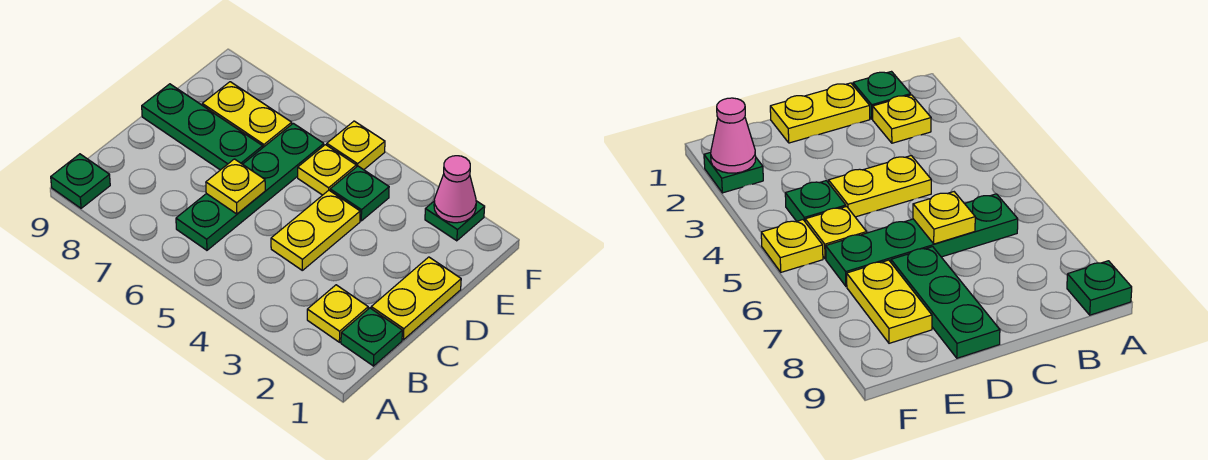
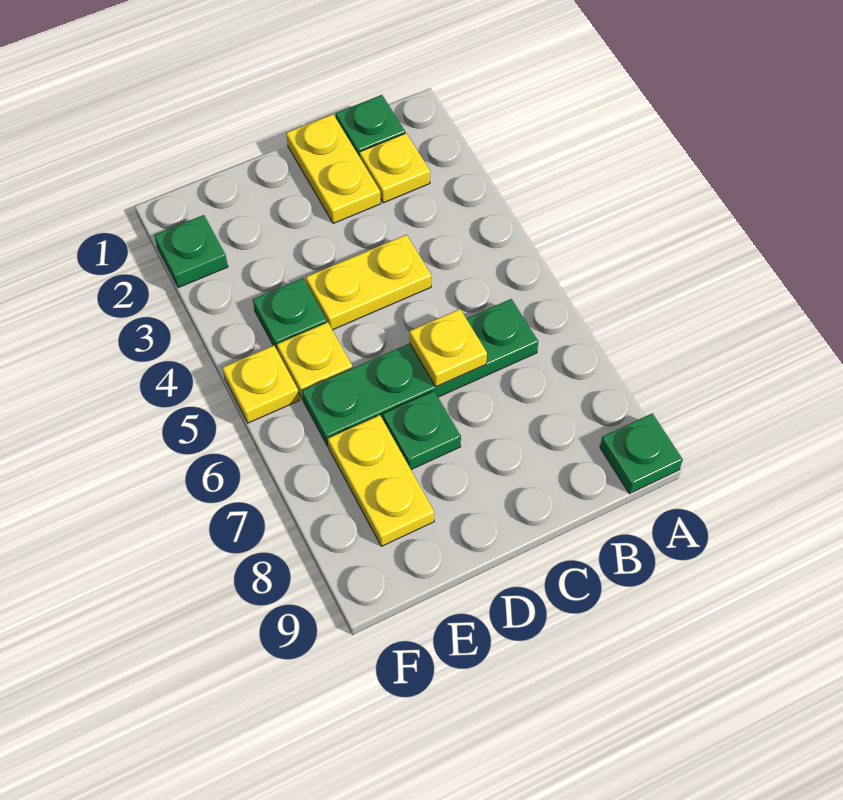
yellow 1x2 plate [371,257,461,340] -> yellow 1x2 plate turned to [286,114,381,224]
green 1x3 plate [142,84,263,170] -> green 1x1 plate [383,391,461,470]
pink 1x1 cone [434,156,476,223] -> none

